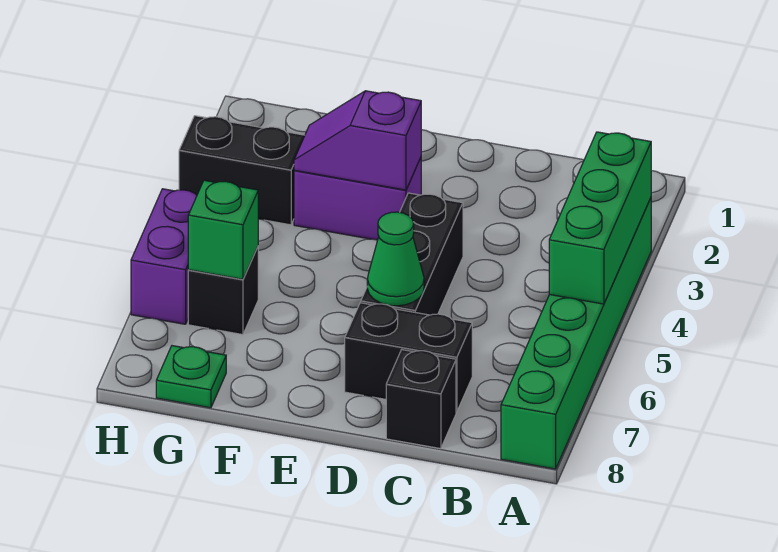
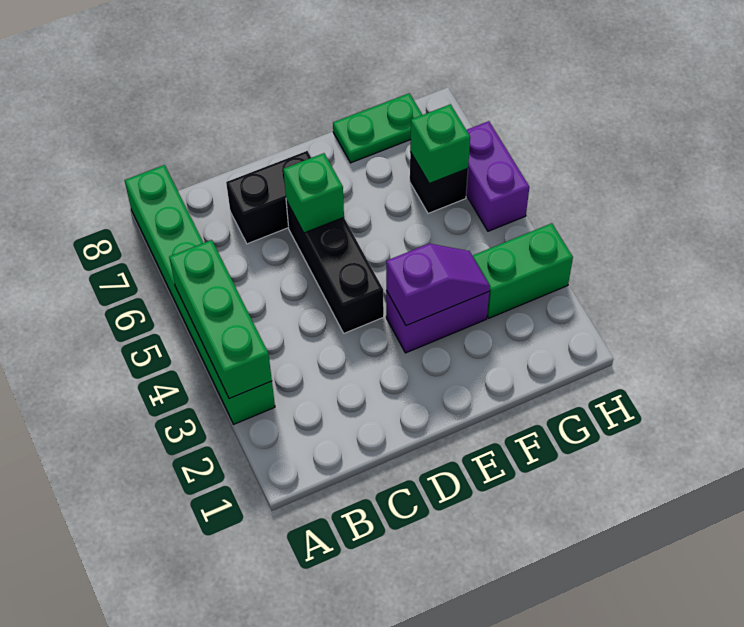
black 1x1 brick [386,350,456,449] -> none
green 1x1 cone [367,212,424,306] -> green 1x1 brick [283,153,344,233]
black 1x2 brick [179,116,305,225] -> green 1x2 brick [472,223,573,318]
green 1x1 plate [156,346,226,408] -> green 1x2 plate [333,93,422,163]

